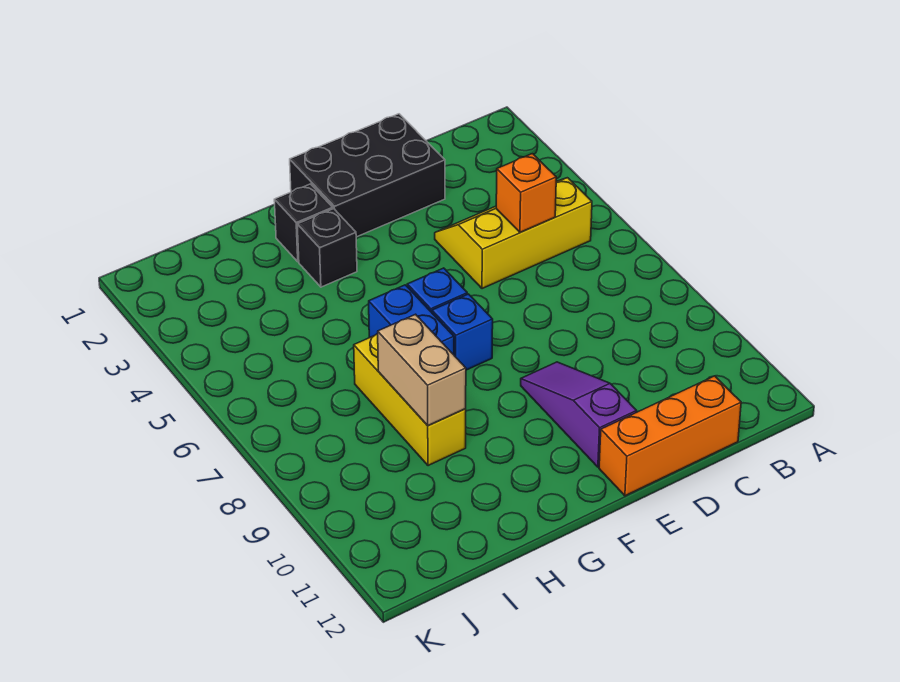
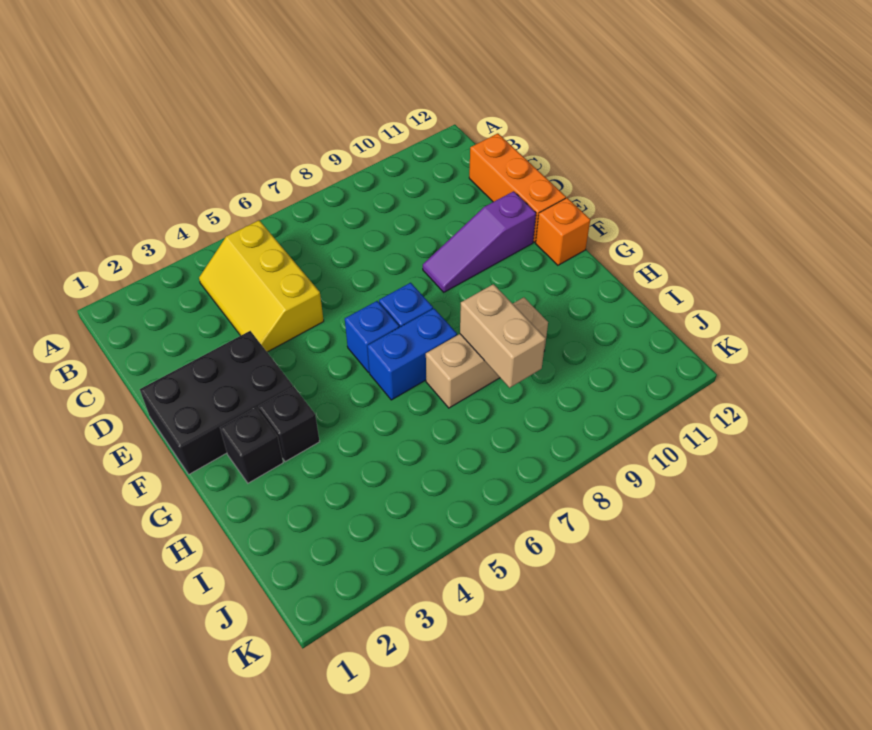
orange 1x1 brick [496,154,557,232] -> orange 1x1 brick moved to [536,198,590,265]
black 2x3 brick [290,114,445,237] -> black 2x3 brick turned to [140,331,293,474]
yellow 1x3 brick [354,334,466,466] -> tan 1x3 brick [426,297,548,408]
tan 1x2 brick [378,314,466,426] -> tan 1x2 brick turned to [460,284,546,388]

